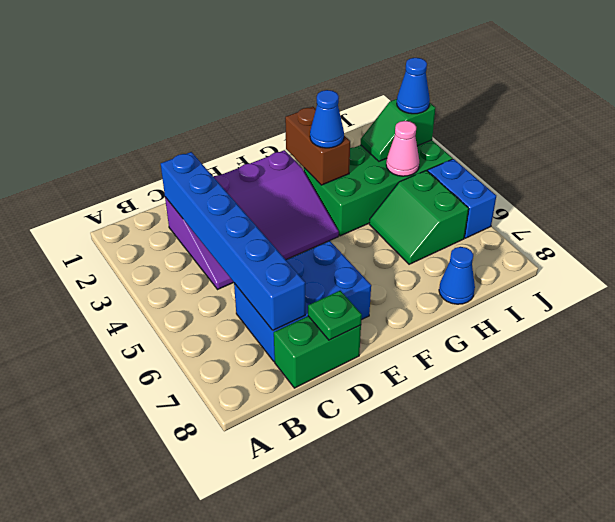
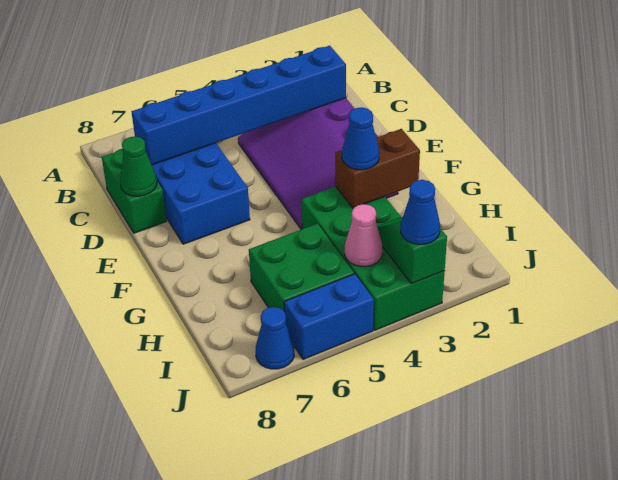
green 1x1 plate [308,291,362,340] -> green 1x1 cone [120,136,157,196]
green 2x2 slope [369,170,469,264] -> green 2x2 brick [249,224,354,312]
blue 1x1 cone [439,247,475,304] -> blue 1x1 cone moved to [256,307,294,369]

